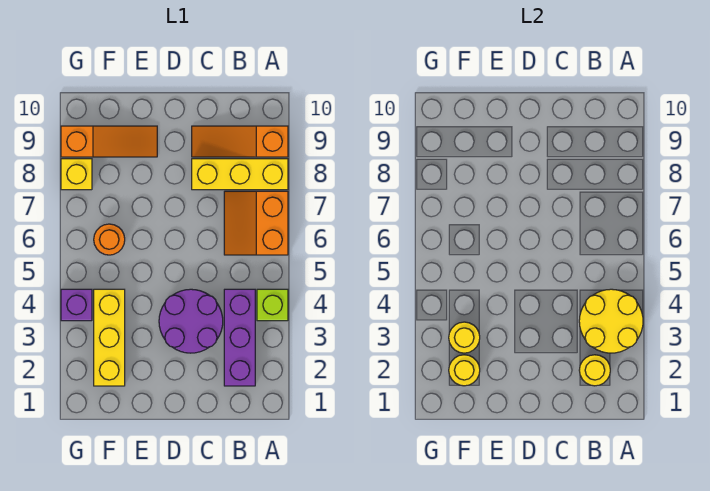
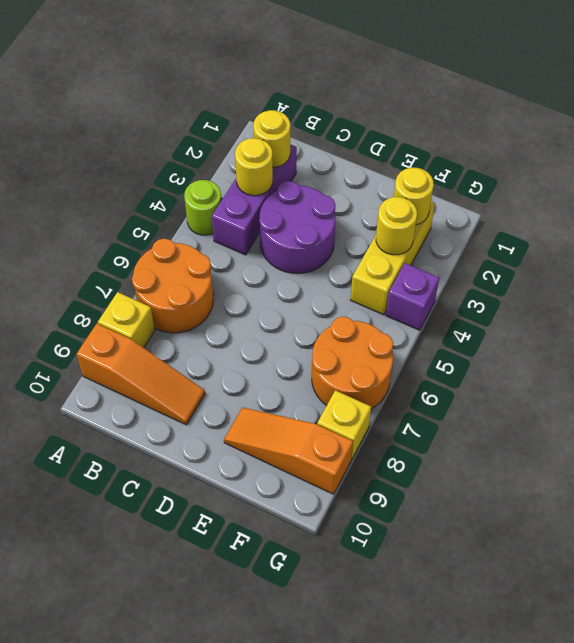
yellow 2x2 round brick [579,289,643,353] -> yellow 1x1 round brick [235,138,273,196]
lime 1x1 brick [257,289,288,321] -> lime 1x1 round brick [184,180,221,235]
orange 2x2 slope [224,191,288,255] -> orange 2x2 round brick [132,239,213,333]
yellow 1x3 brick [192,159,288,190] -> yellow 1x1 brick [98,292,155,348]
orange 1x1 round brick [94,224,125,255] -> orange 2x2 round brick [312,317,393,409]

